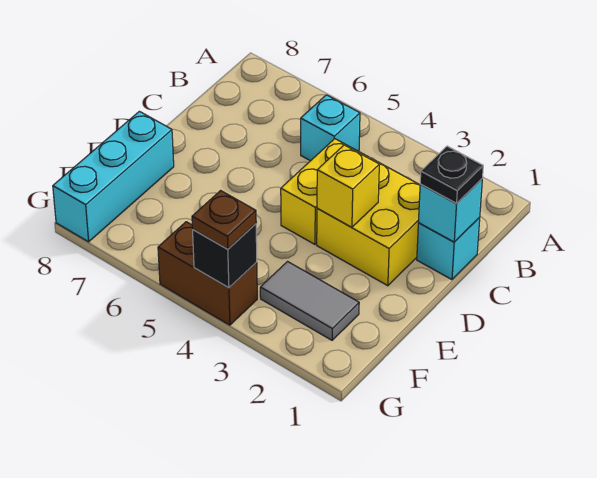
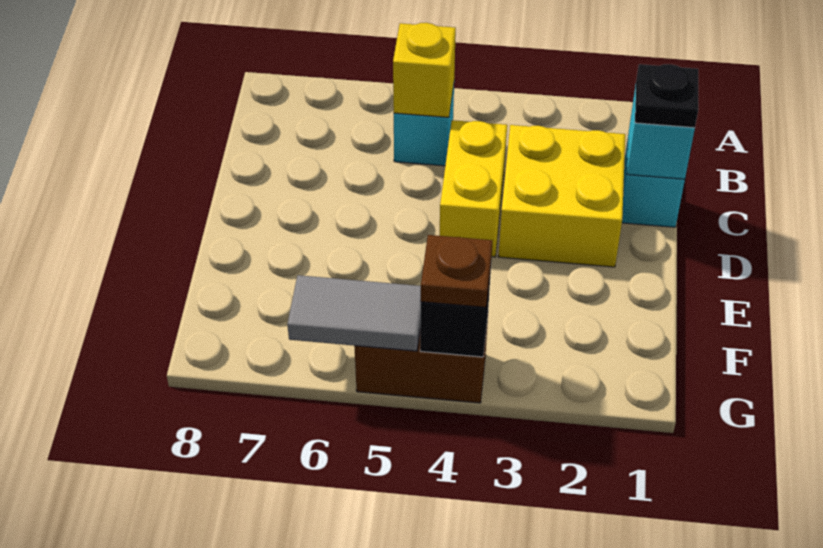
yellow 1x1 brick [317,145,379,227] -> yellow 1x1 brick moved to [393,23,456,117]
cyan 1x3 brick [53,111,174,242] -> none
grey 1x2 tile [260,262,359,340] -> grey 1x2 tile moved to [287,275,421,351]

